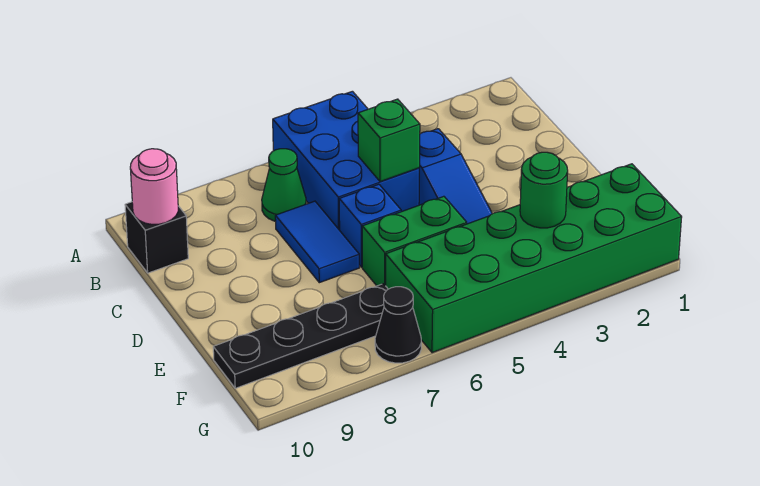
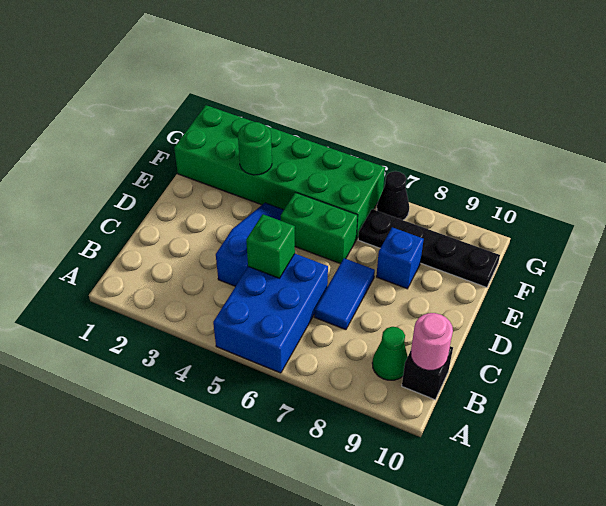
green 1x1 cone [262,149,306,221] -> green 1x1 cone moved to [372,327,408,380]
blue 1x1 brick [339,184,401,267] -> blue 1x1 brick moved to [376,227,424,289]

